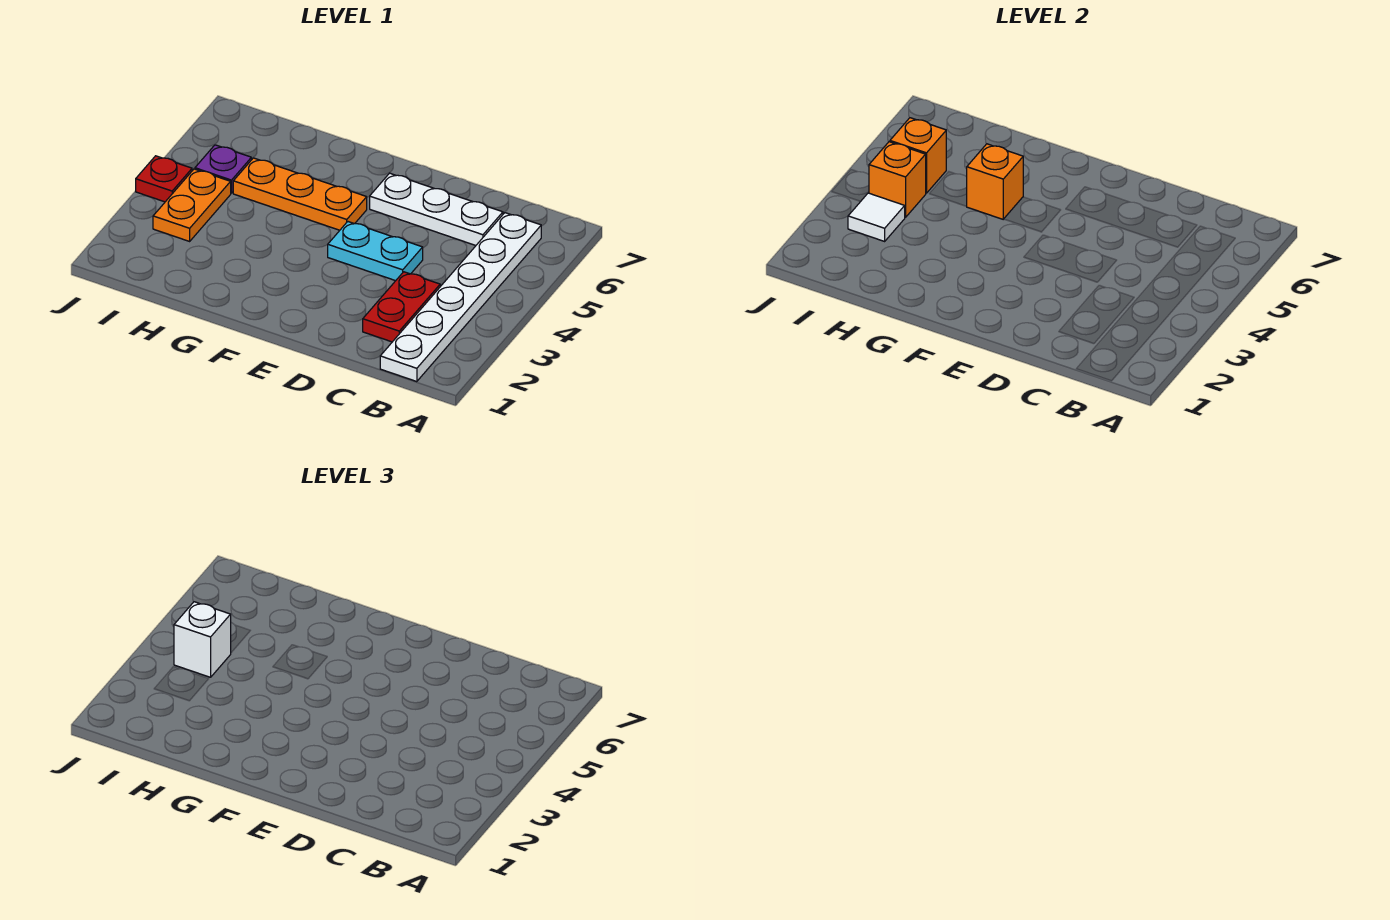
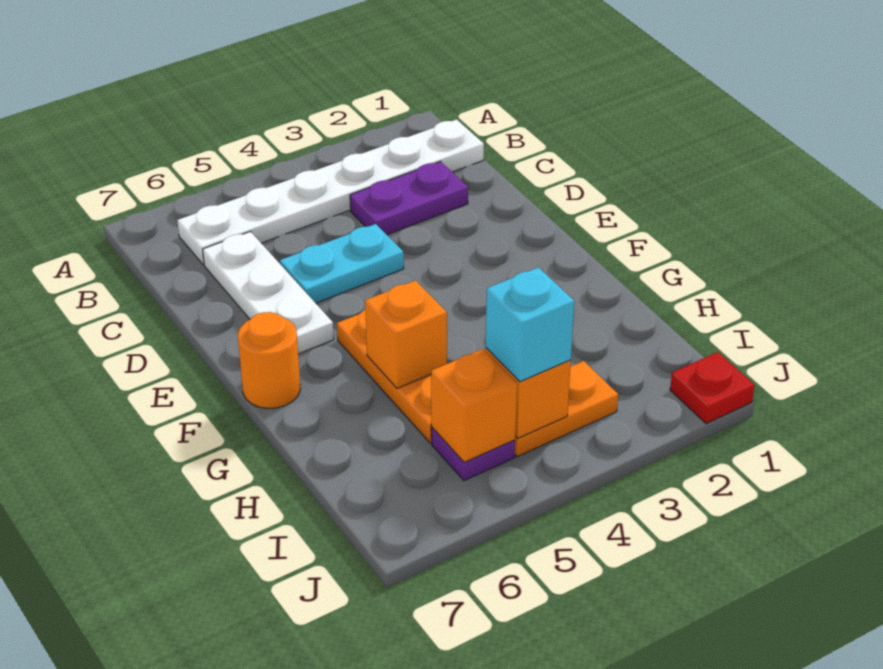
red 1x2 plate [363,272,440,342] -> purple 1x2 plate [350,161,468,235]
cyan 1x2 plate [328,222,423,281] -> cyan 1x2 plate turned to [280,224,404,303]
none -> orange 1x1 round brick [238,312,300,408]
white 1x1 tile [848,193,905,241] -> none
white 1x1 brick [174,602,231,677] -> cyan 1x1 brick [486,267,574,382]
red 1x1 plate [136,156,192,202] -> red 1x1 plate moved to [670,352,755,424]

